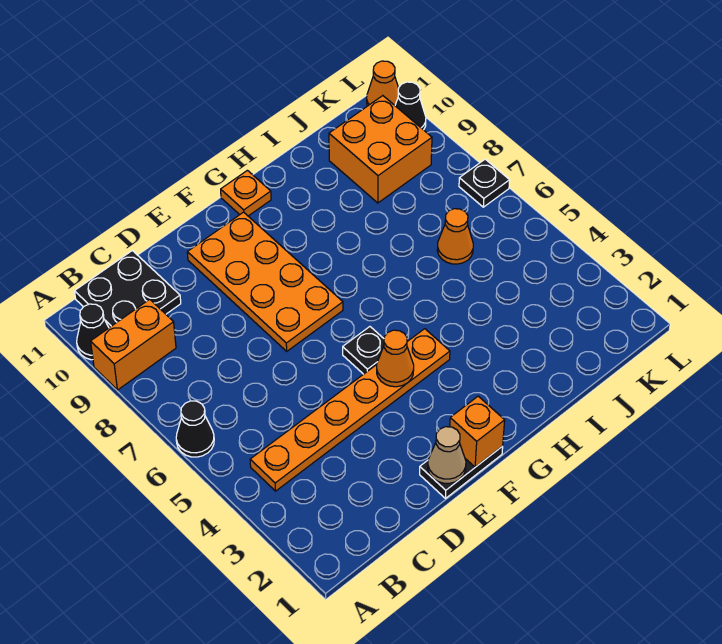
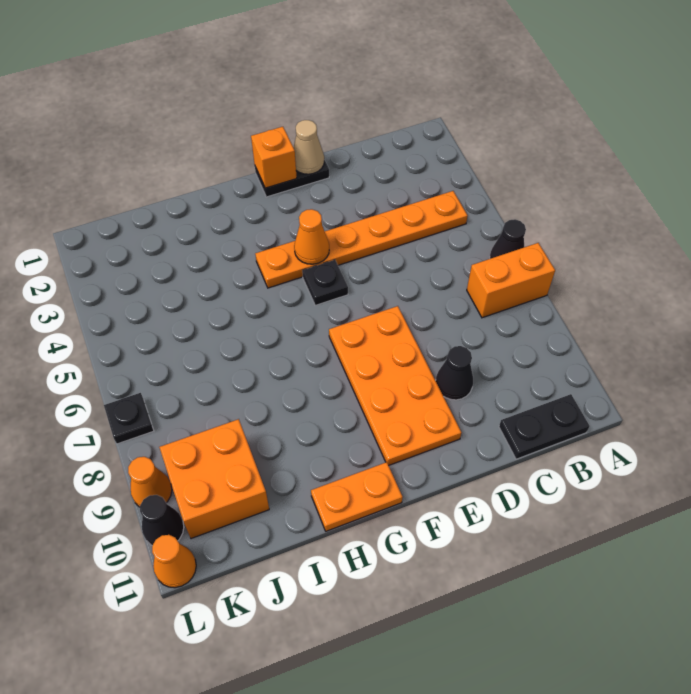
orange 1x2 brick [91,299,176,390] -> orange 1x2 brick moved to [467,243,555,318]
black 1x1 cone [77,304,109,360] -> black 1x1 cone moved to [436,346,473,400]
black 2x2 plate [75,251,181,328] -> black 1x2 plate [499,394,589,459]
orange 1x1 plate [221,170,271,216] -> orange 1x2 plate [311,462,403,531]
orange 1x1 cone [437,209,473,264] -> orange 1x1 cone moved to [128,457,172,507]

